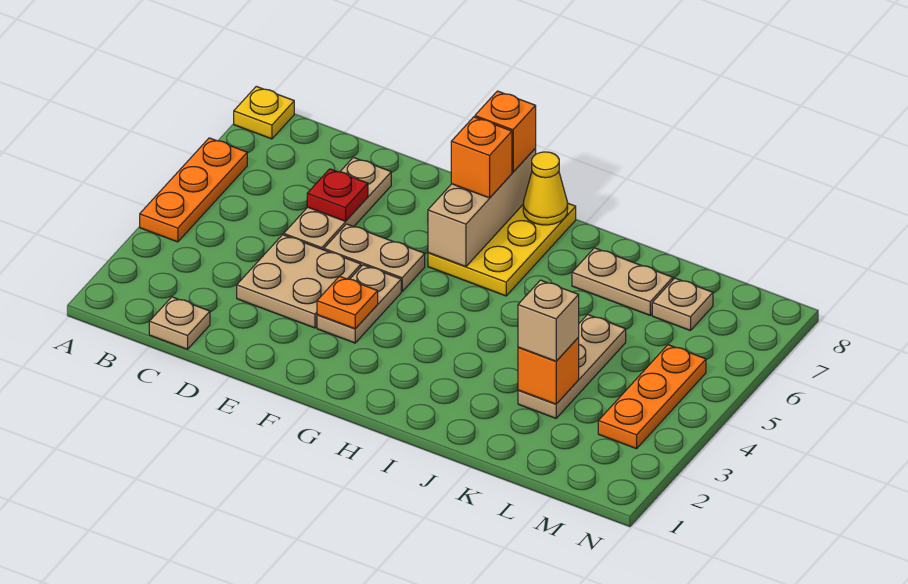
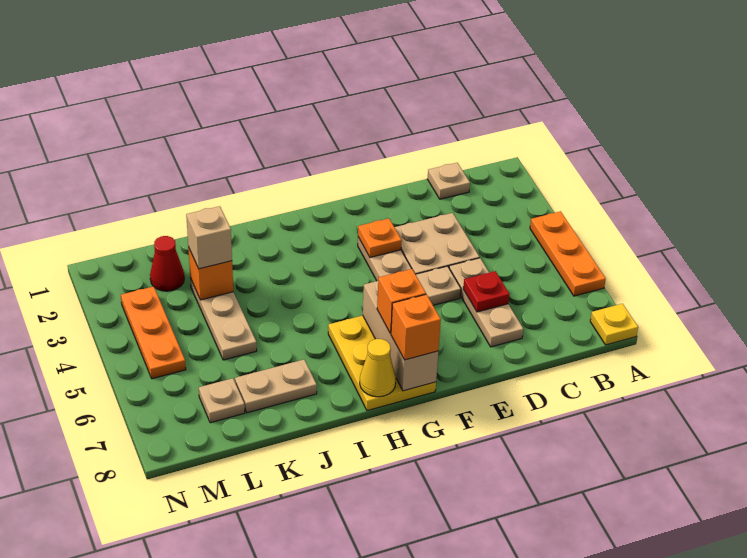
none -> red 1x1 cone [150,236,184,291]

